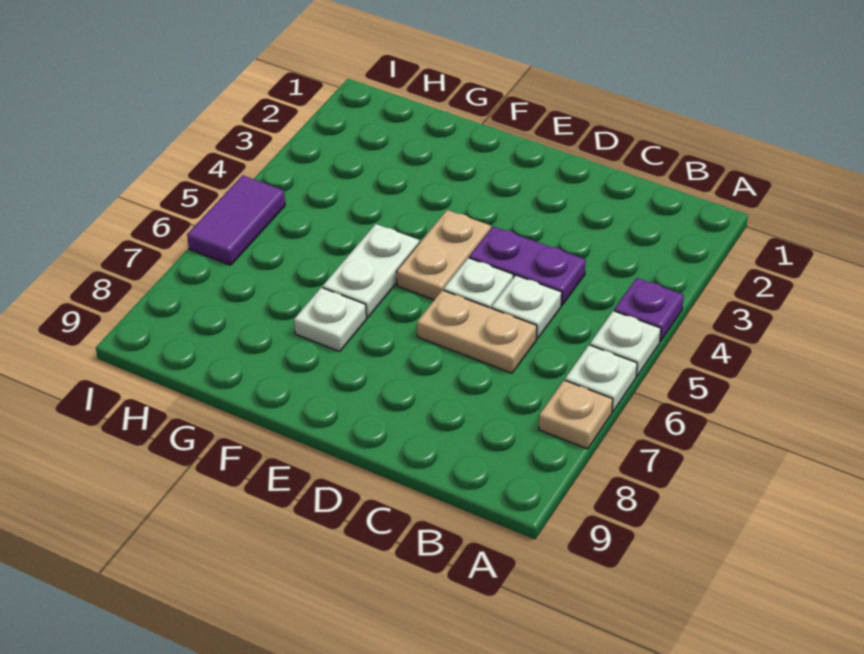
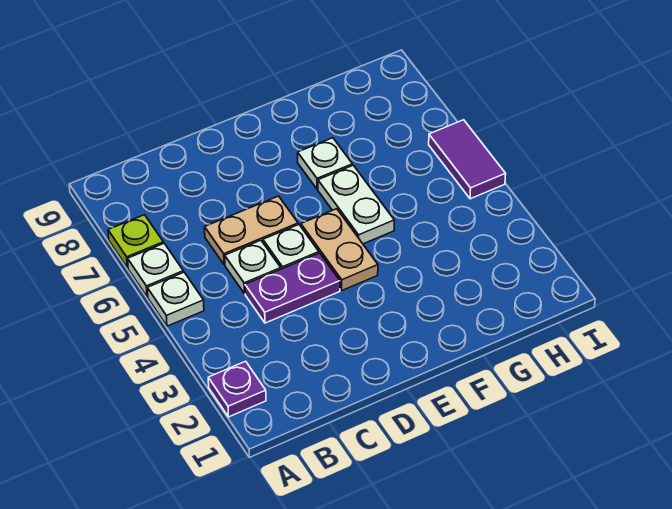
purple 1x1 plate [614,278,684,342] -> purple 1x1 plate moved to [208,361,266,417]
tan 1x1 plate [539,380,613,449] -> lime 1x1 plate [108,215,163,268]

